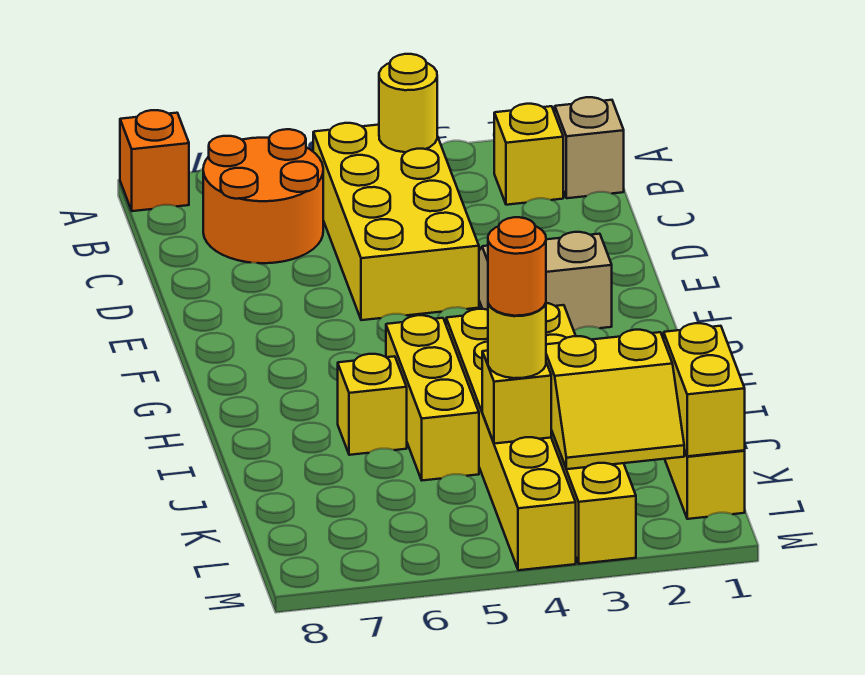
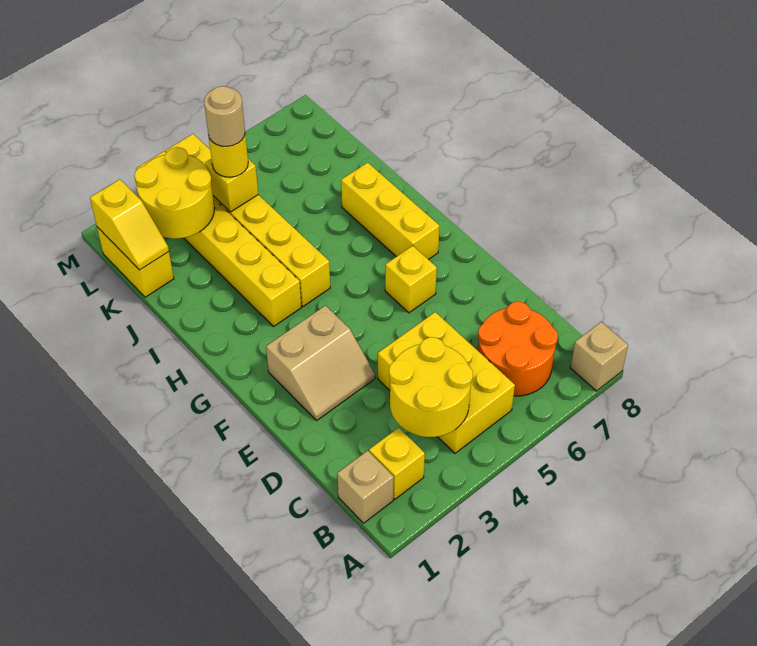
orange 1x1 brick [120,110,189,211] -> tan 1x1 brick [570,322,628,391]
yellow 2x4 brick [313,123,479,320] -> yellow 2x3 brick [378,312,515,453]
yellow 1x1 round brick [379,54,437,152] -> yellow 2x2 round brick [389,337,473,437]
yellow 1x3 brick [386,315,479,480] -> yellow 1x3 brick moved to [341,163,439,260]
yellow 1x1 brick [338,354,407,455] -> yellow 1x1 brick moved to [385,246,437,313]
yellow 1x2 brick [664,323,745,456] -> yellow 1x2 slope [90,179,169,270]
yellow 2x2 slope [546,330,684,469] -> yellow 2x2 round brick [134,147,214,239]
orange 1x1 round brick [488,217,546,316] -> tan 1x1 round brick [204,86,245,146]

